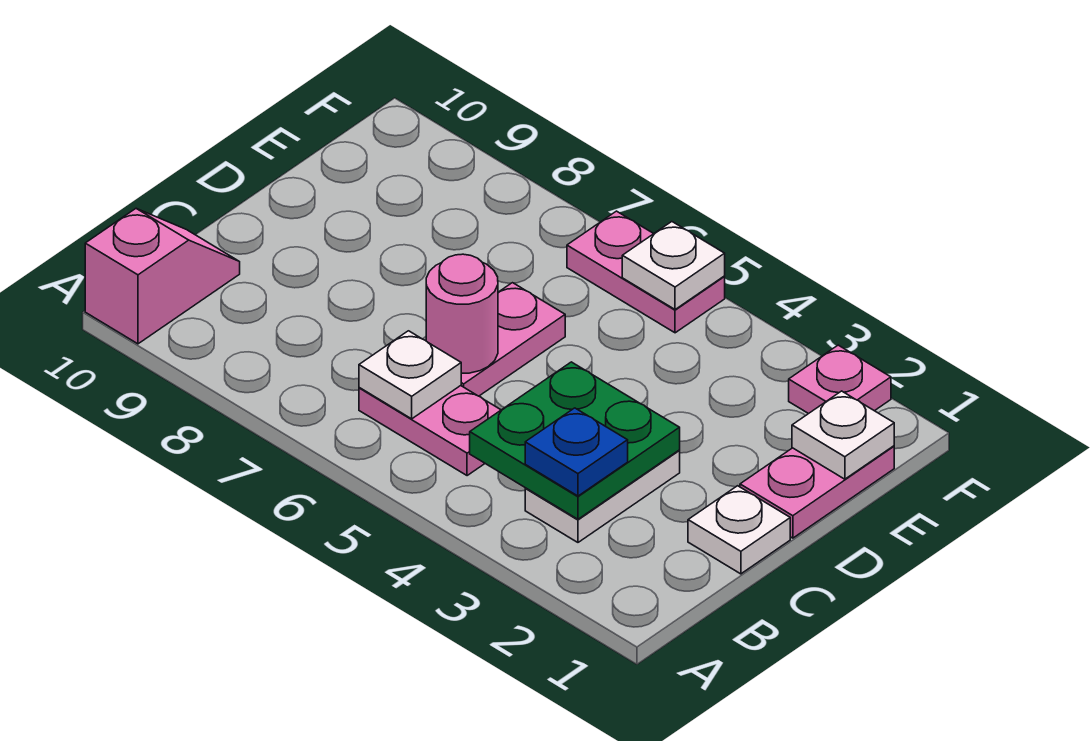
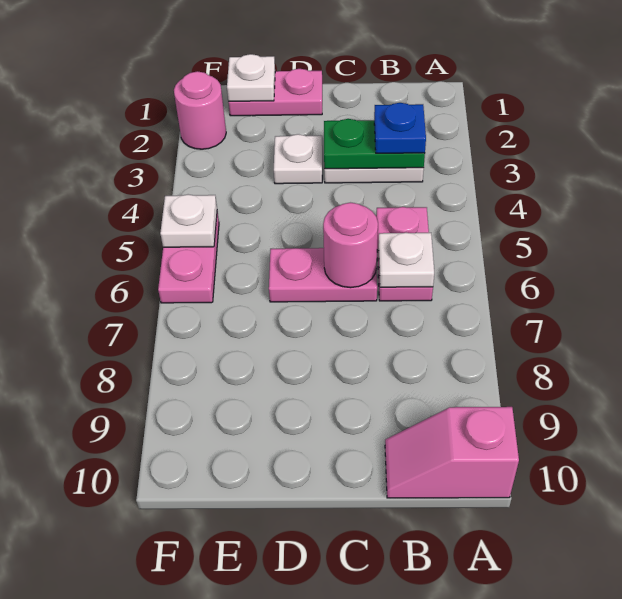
green 2x2 plate [470,362,680,519] -> green 1x2 plate [324,119,425,169]
white 1x1 plate [688,486,790,574] -> white 1x1 plate moved to [274,134,322,184]
pink 1x1 plate [789,345,891,414] -> pink 1x1 round brick [174,71,226,149]

